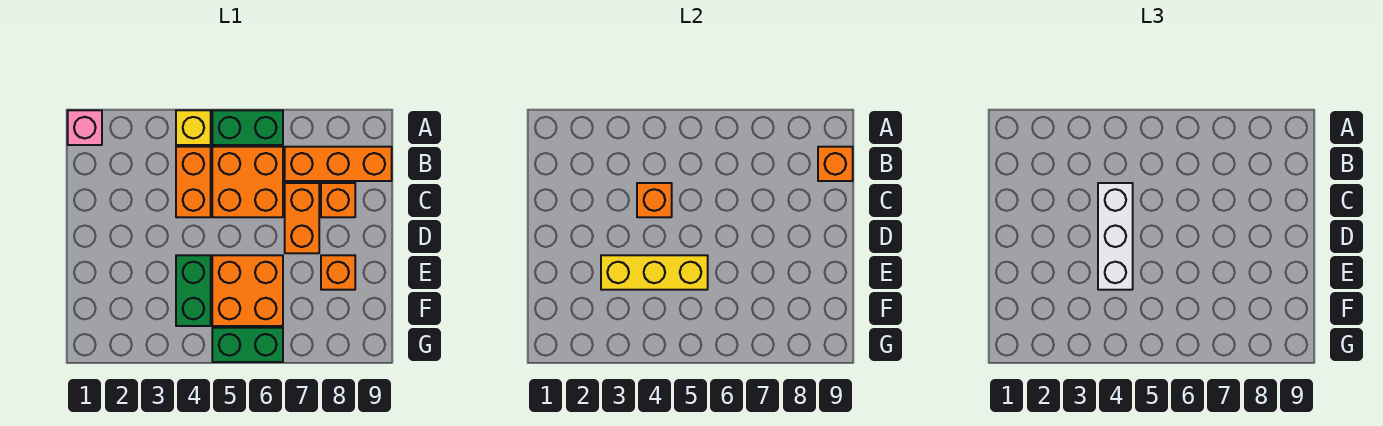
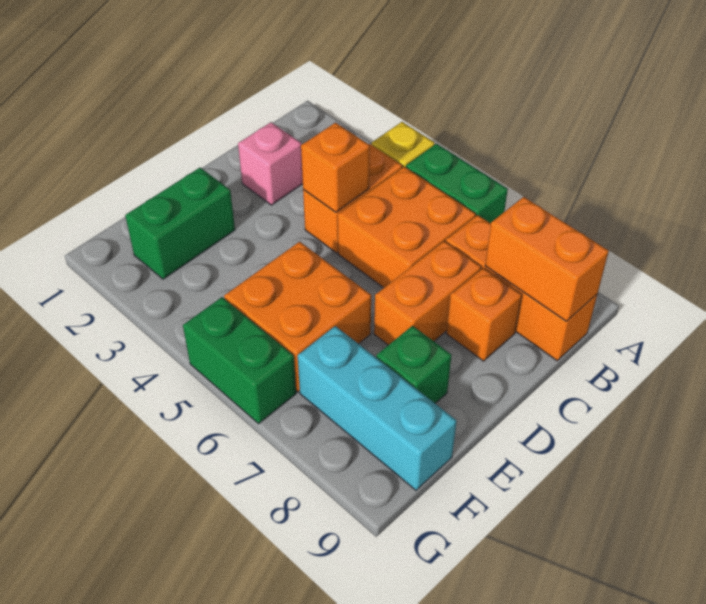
pink 1x1 brick [68,110,102,145] -> pink 1x1 brick moved to [238,122,303,205]
orange 1x1 brick [818,147,853,181] -> orange 1x2 brick [485,197,609,321]
white 1x3 brick [1098,183,1133,290] -> none
yellow 1x3 brick [601,255,708,290] -> none
green 1x2 brick [176,255,211,326] -> green 1x2 brick moved to [125,168,235,279]
orange 1x1 brick [321,255,355,290] -> green 1x1 brick [376,326,451,403]
none -> cyan 1x3 brick [298,326,457,490]

